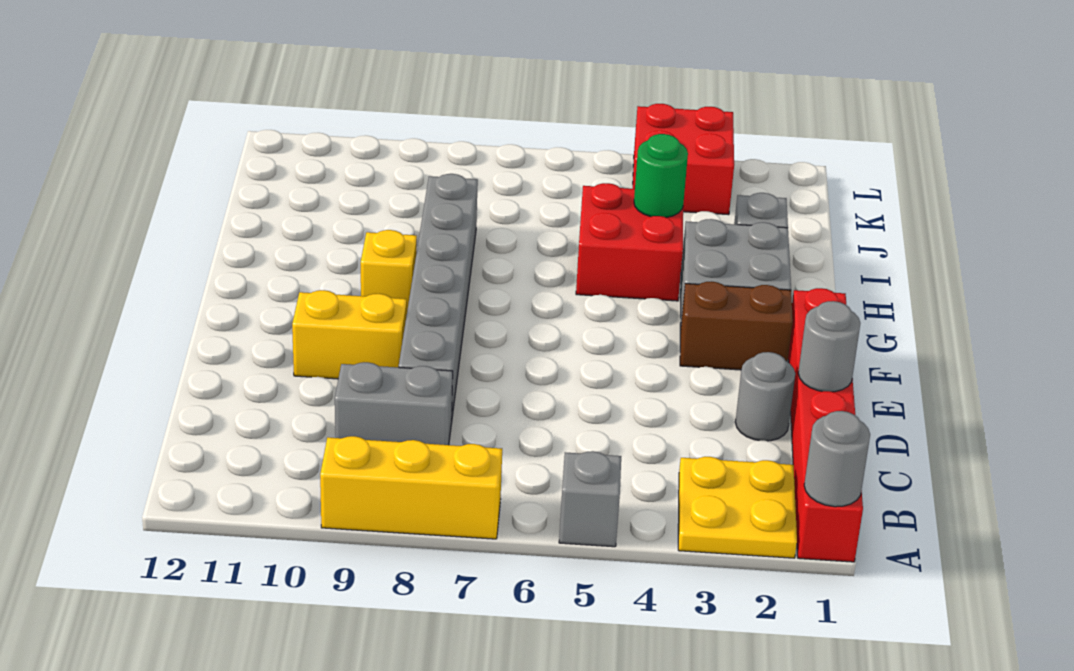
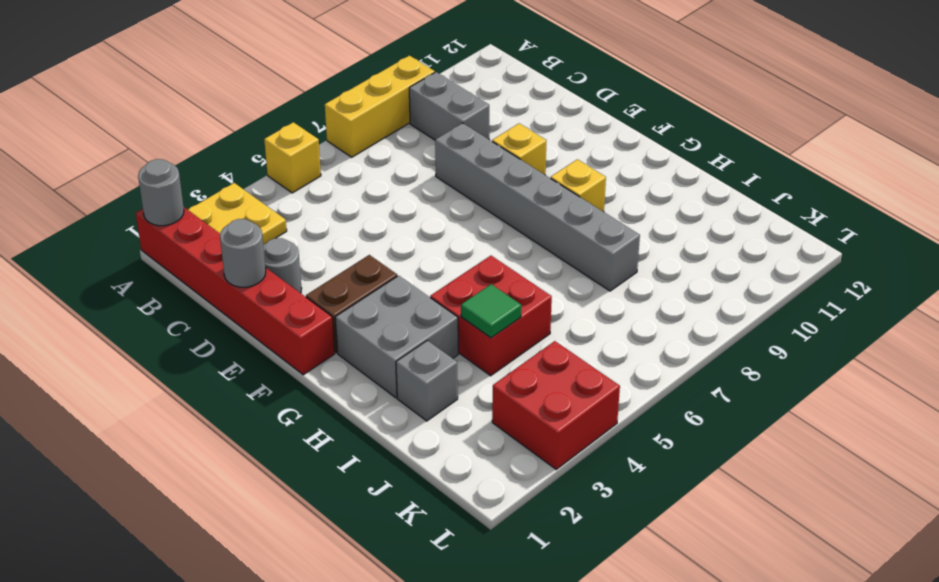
grey 1x1 brick [559,451,621,547] -> yellow 1x1 brick [264,122,321,193]
grey 1x2 brick [335,362,453,445] -> grey 1x2 brick turned to [409,72,489,140]
yellow 1x2 brick [292,290,407,379] -> yellow 1x1 brick [492,123,547,175]
green 1x1 round brick [634,134,688,218] -> green 1x1 tile [461,284,521,338]

